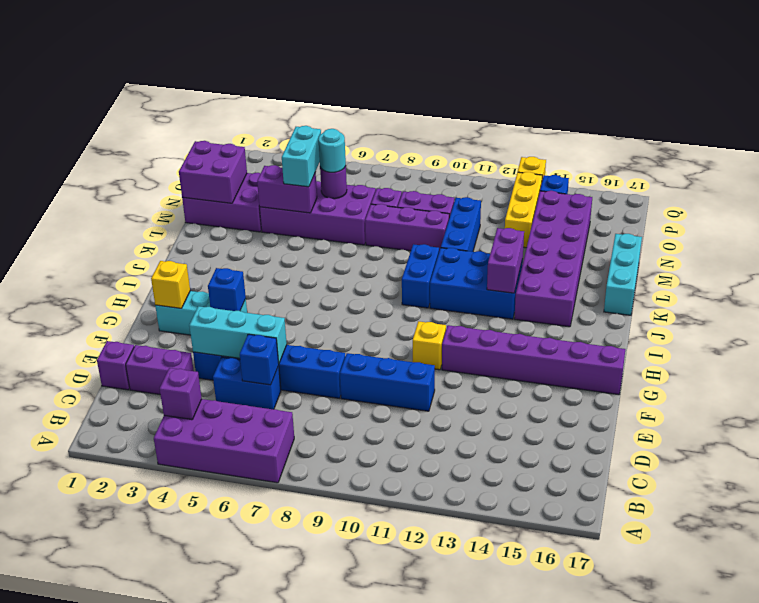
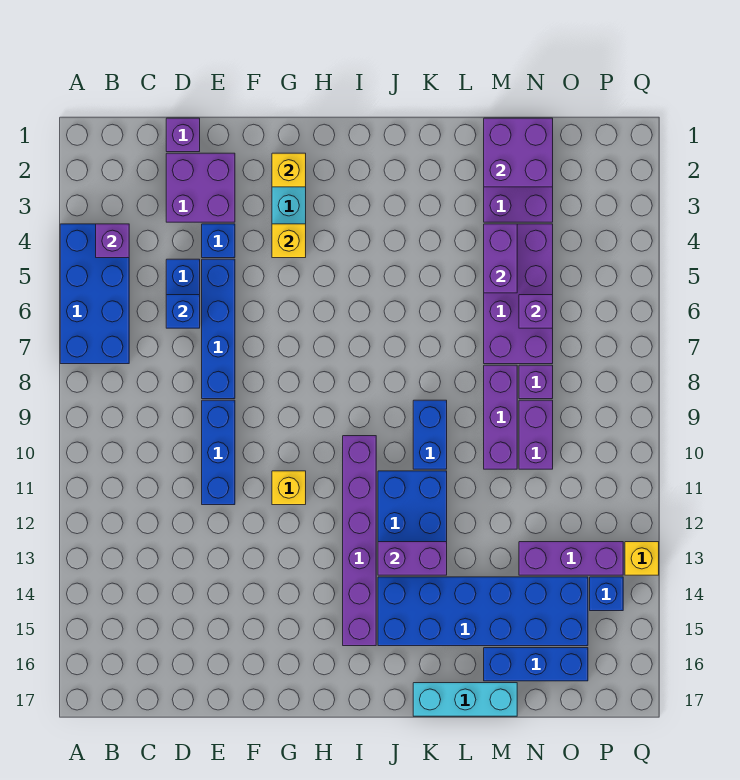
purple 2x4 brick [154,399,294,483] -> blue 2x4 brick [60,224,129,364]
purple 1x2 brick [126,345,194,394] -> purple 2x2 brick [166,153,235,222]
cyan 1x3 brick [189,306,287,363] -> none
blue 1x1 brick [208,268,246,311] -> yellow 1x1 brick [272,224,306,258]
purple 1x6 brick [442,325,625,395] -> purple 1x6 brick moved to [343,436,376,646]
blue 1x2 brick [402,244,439,308] -> blue 1x2 brick turned to [413,400,447,469]
purple 2x6 brick [514,191,592,327] -> blue 2x6 brick [378,577,588,646]
blue 1x3 brick [441,197,481,252] -> blue 1x3 brick moved to [484,648,588,681]
cyan 1x2 brick [282,126,321,187] -> none
purple 1x1 round brick [320,166,347,199] -> purple 1x1 brick [519,295,553,328]
cyan 1x1 round brick [319,129,346,172] -> none
yellow 1x3 brick [505,172,542,248] -> purple 1x3 brick [519,542,623,575]

